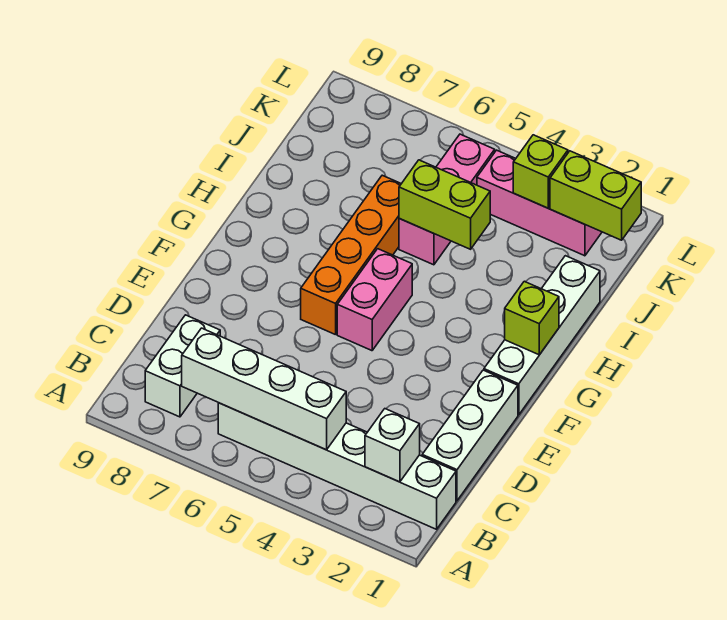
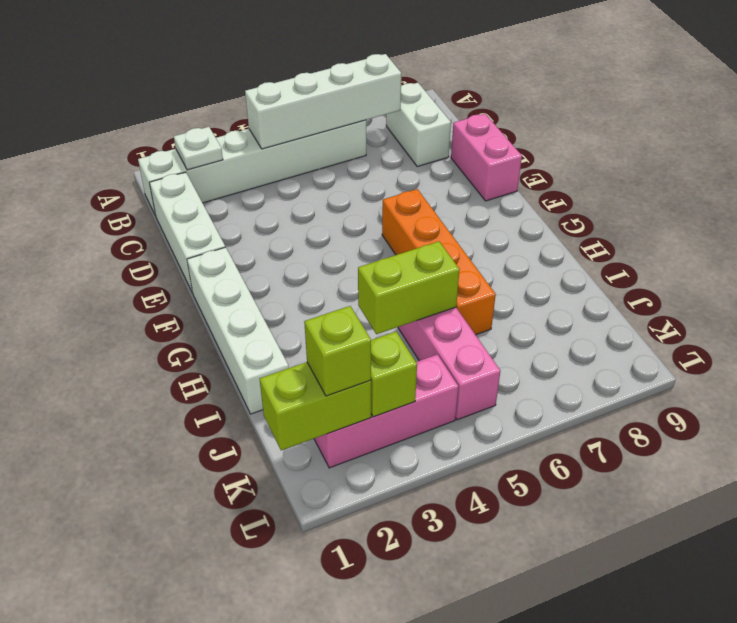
white 1x1 brick [365,409,420,482] -> white 1x1 plate [174,127,223,170]
pink 1x2 brick [337,249,412,351] -> pink 1x2 brick moved to [451,114,522,201]
lime 1x1 brick [505,281,559,355] -> lime 1x1 brick moved to [304,306,371,396]

